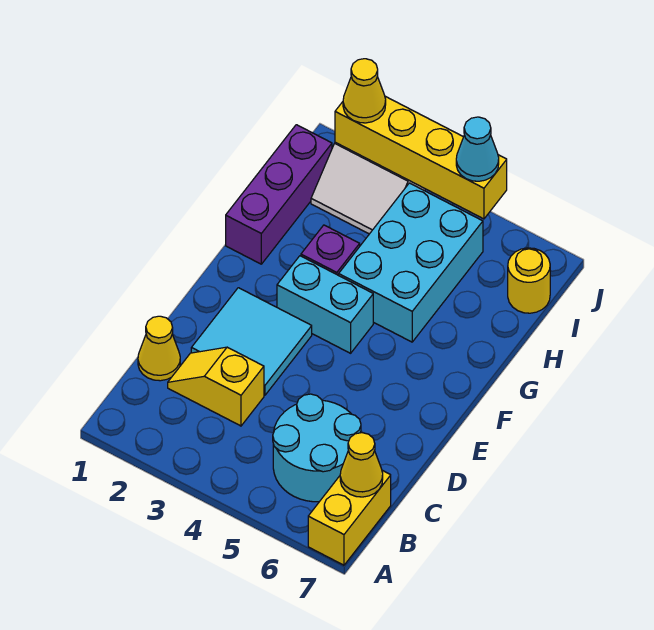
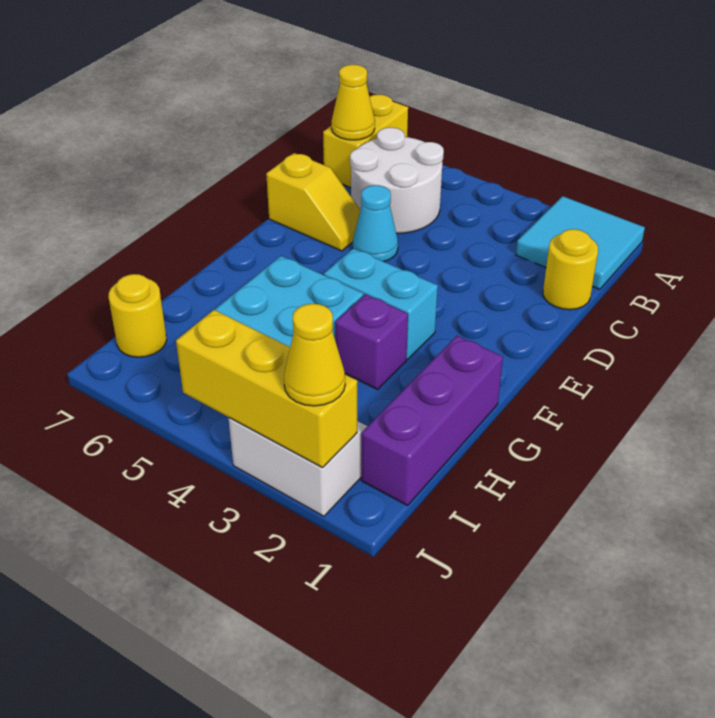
cyan 2x2 round brick [273,394,361,502] -> white 2x2 round brick [350,127,444,233]
yellow 1x1 cone [138,316,180,381] -> yellow 1x1 round brick [543,229,598,310]
yellow 1x2 slope [168,347,264,426] -> yellow 1x2 slope moved to [266,153,360,251]
cyan 2x2 tile [191,288,312,395] -> cyan 2x2 tile moved to [516,196,645,289]
yellow 1x4 brick [335,96,507,219] -> yellow 1x3 brick [176,310,357,468]
cyan 1x1 cone [456,117,499,181] -> cyan 1x1 cone moved to [353,185,398,262]

